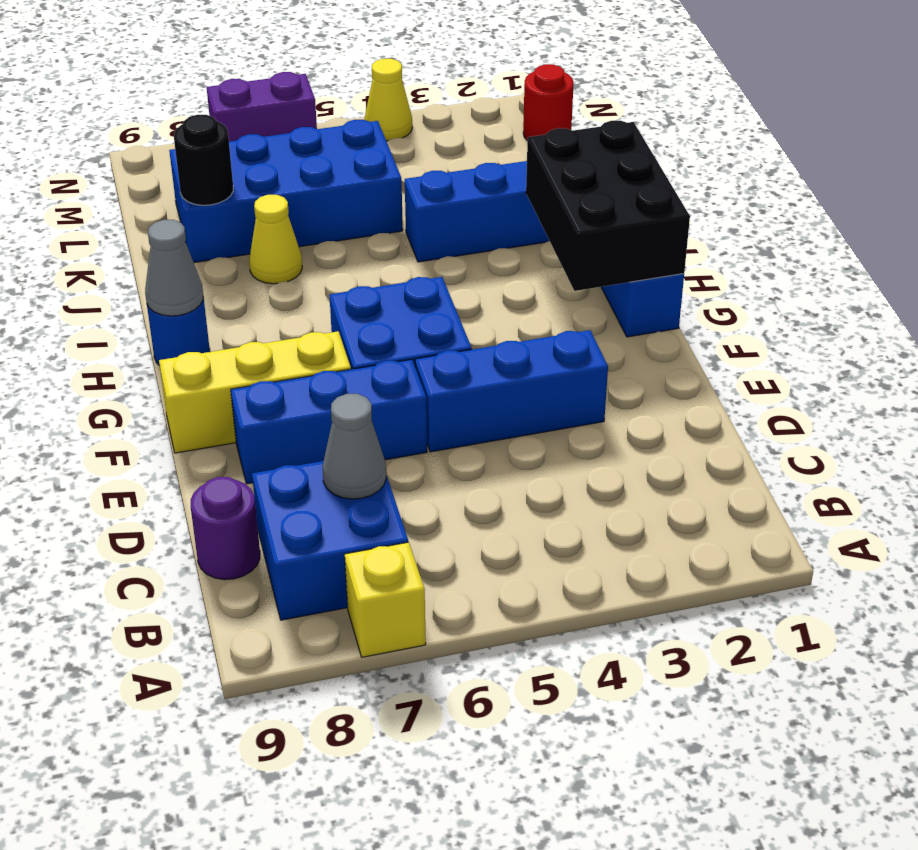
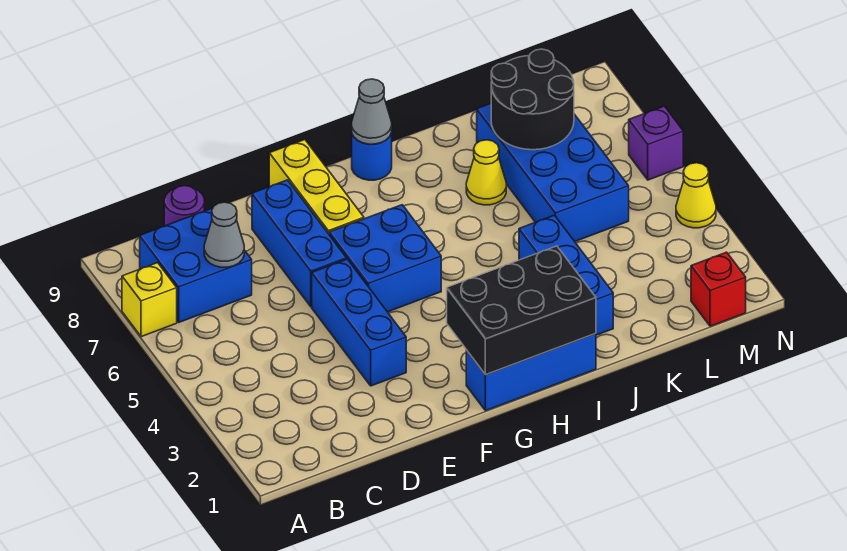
black 1x1 round brick [174,115,233,205] -> black 2x2 round brick [491,49,574,150]
red 1x1 round brick [523,64,574,140] -> red 1x1 brick [691,252,746,326]
purple 1x2 brick [207,72,317,142] -> purple 1x1 brick [629,106,683,180]

